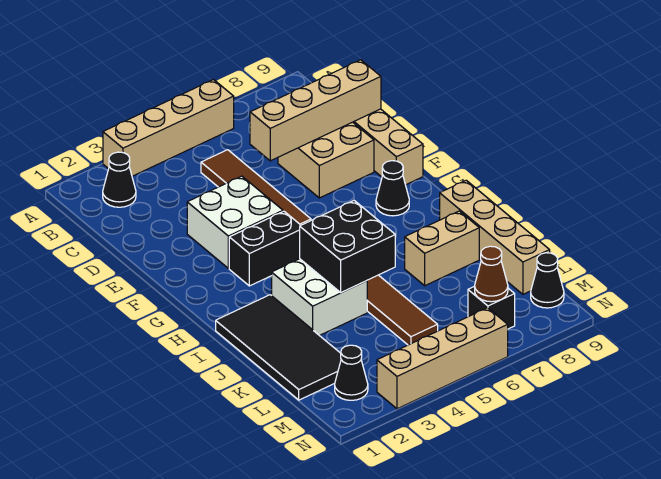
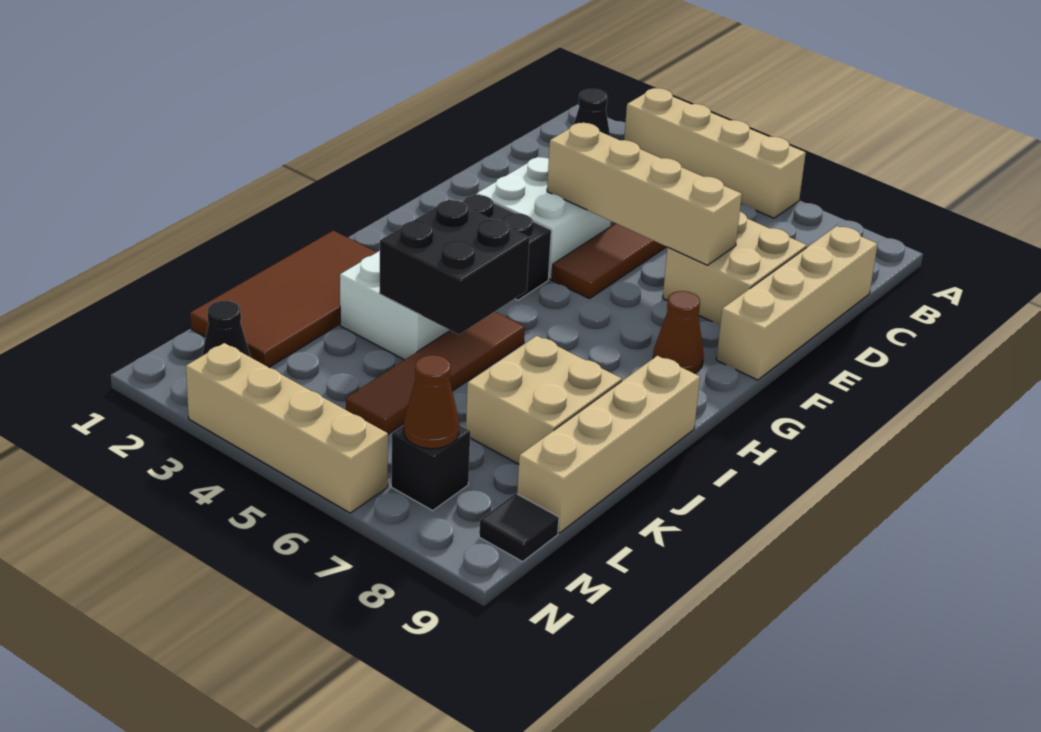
tan 1x4 brick [250,60,381,161] -> tan 1x4 brick moved to [547,123,742,265]
black 1x1 cone [376,161,409,216] -> brown 1x1 cone [653,291,704,373]
black 2x4 tile [216,295,341,400] -> brown 2x4 tile [190,231,377,367]
tan 1x2 brick [405,211,479,286] -> tan 2x2 brick [466,336,622,464]
black 1x1 cone [531,253,564,308] -> black 1x1 tile [479,493,559,562]

